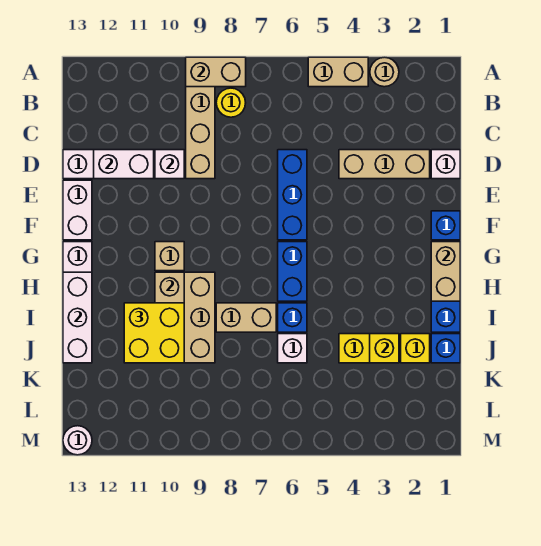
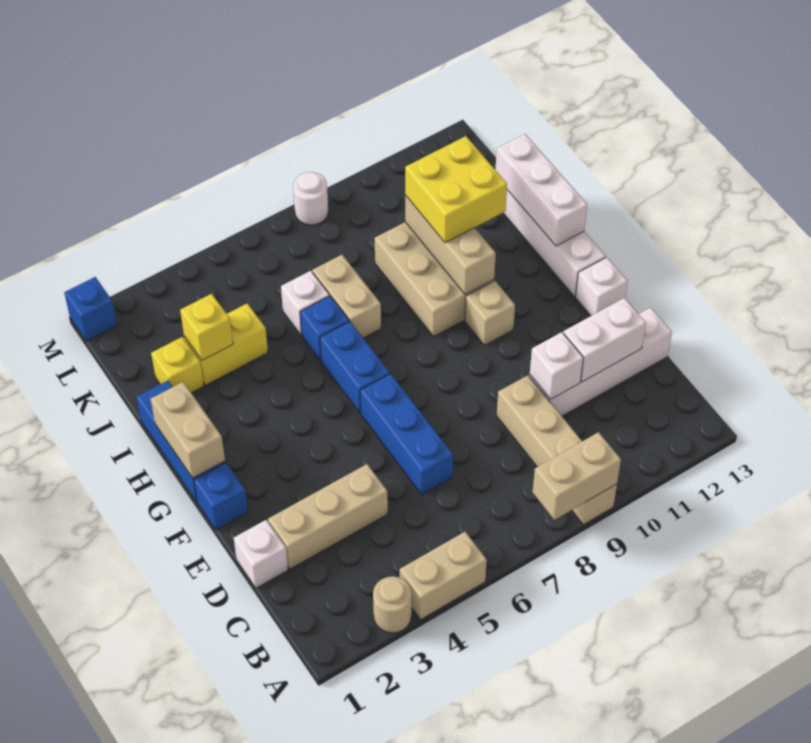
yellow 1x1 round brick [216,88,246,117] -> none
white 1x2 brick [63,180,92,240] -> white 1x1 brick [576,257,627,316]
tan 1x2 brick [216,303,276,332] -> tan 1x2 brick turned to [312,255,381,338]
blue 1x1 brick [431,334,460,363] -> blue 1x1 brick moved to [64,277,117,341]
white 1x1 round brick [63,426,92,455] -> white 1x1 round brick moved to [293,172,328,225]

